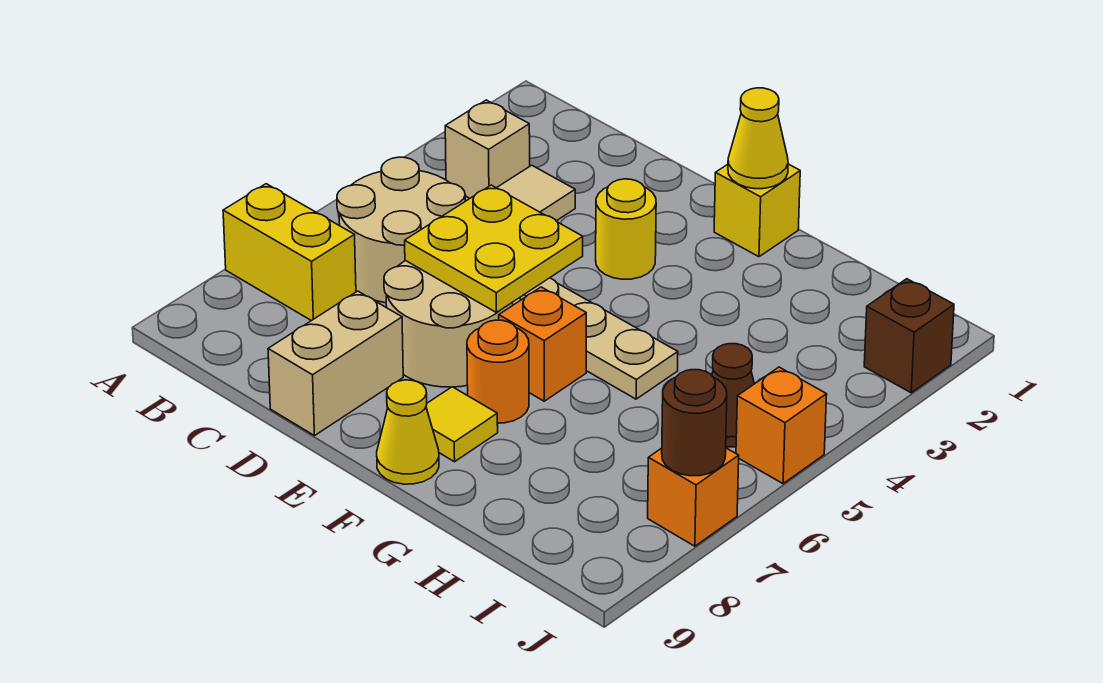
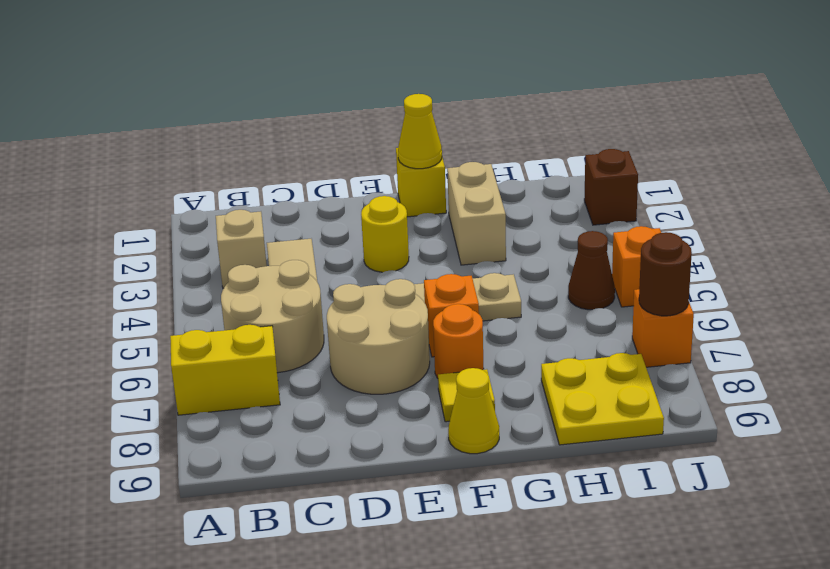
yellow 2x2 plate [405,185,583,313] -> yellow 2x2 plate moved to [541,353,664,445]
tan 1x2 brick [268,291,403,436] -> tan 1x2 brick moved to [447,162,506,265]

